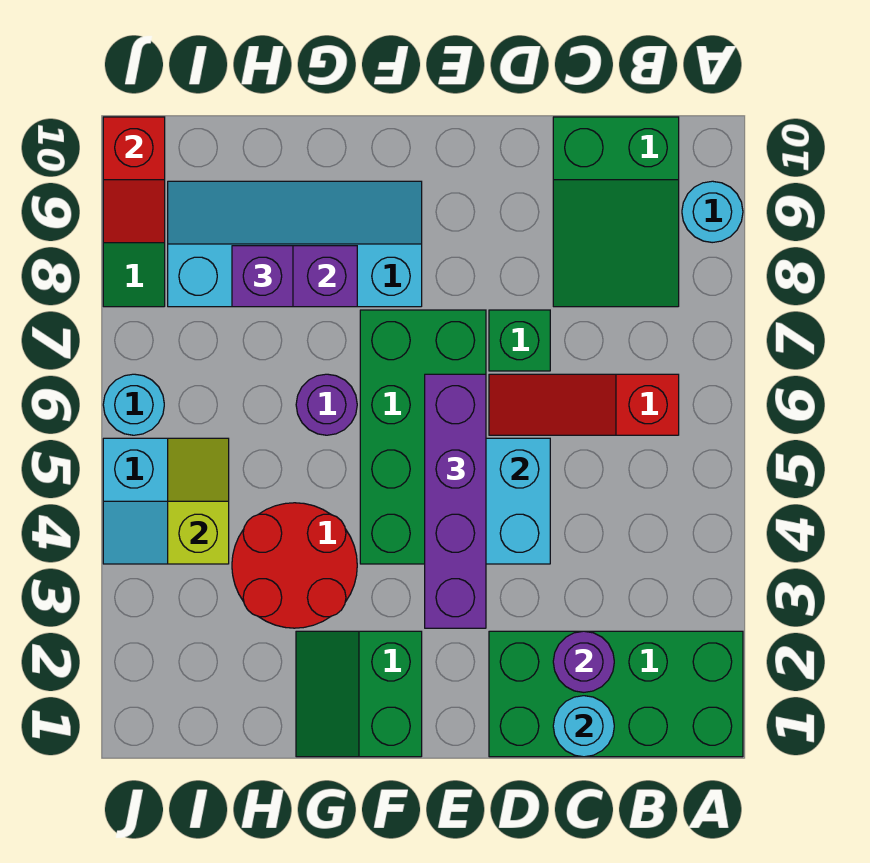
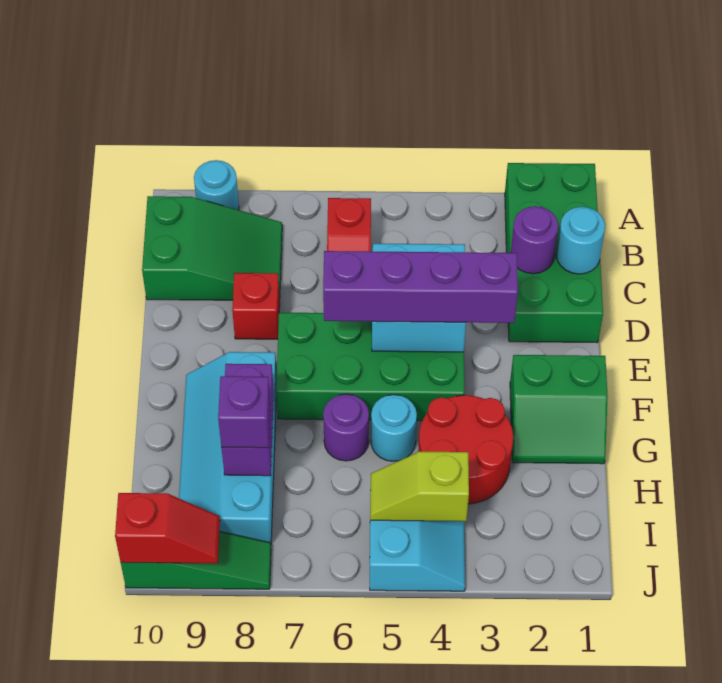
green 1x1 brick [489,310,550,371] -> none
none -> red 1x1 brick [232,273,280,339]
cyan 1x1 round brick [103,374,164,435] -> cyan 1x1 round brick moved to [371,395,417,461]

